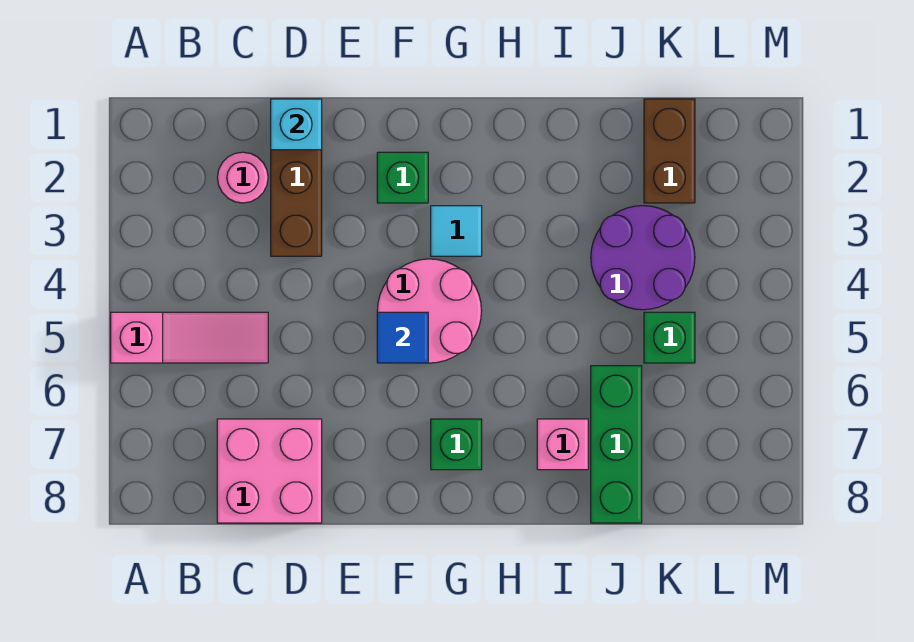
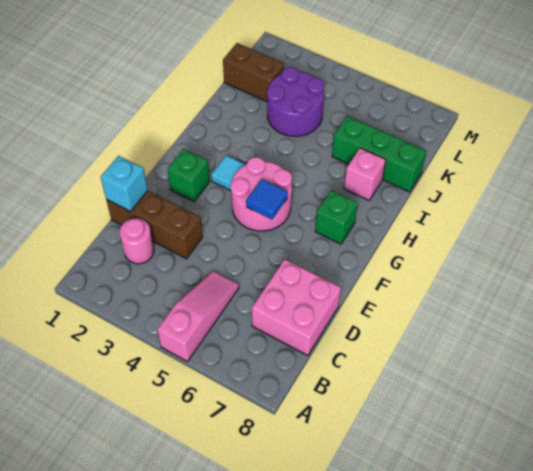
green 1x1 brick [644,312,695,363] -> none

